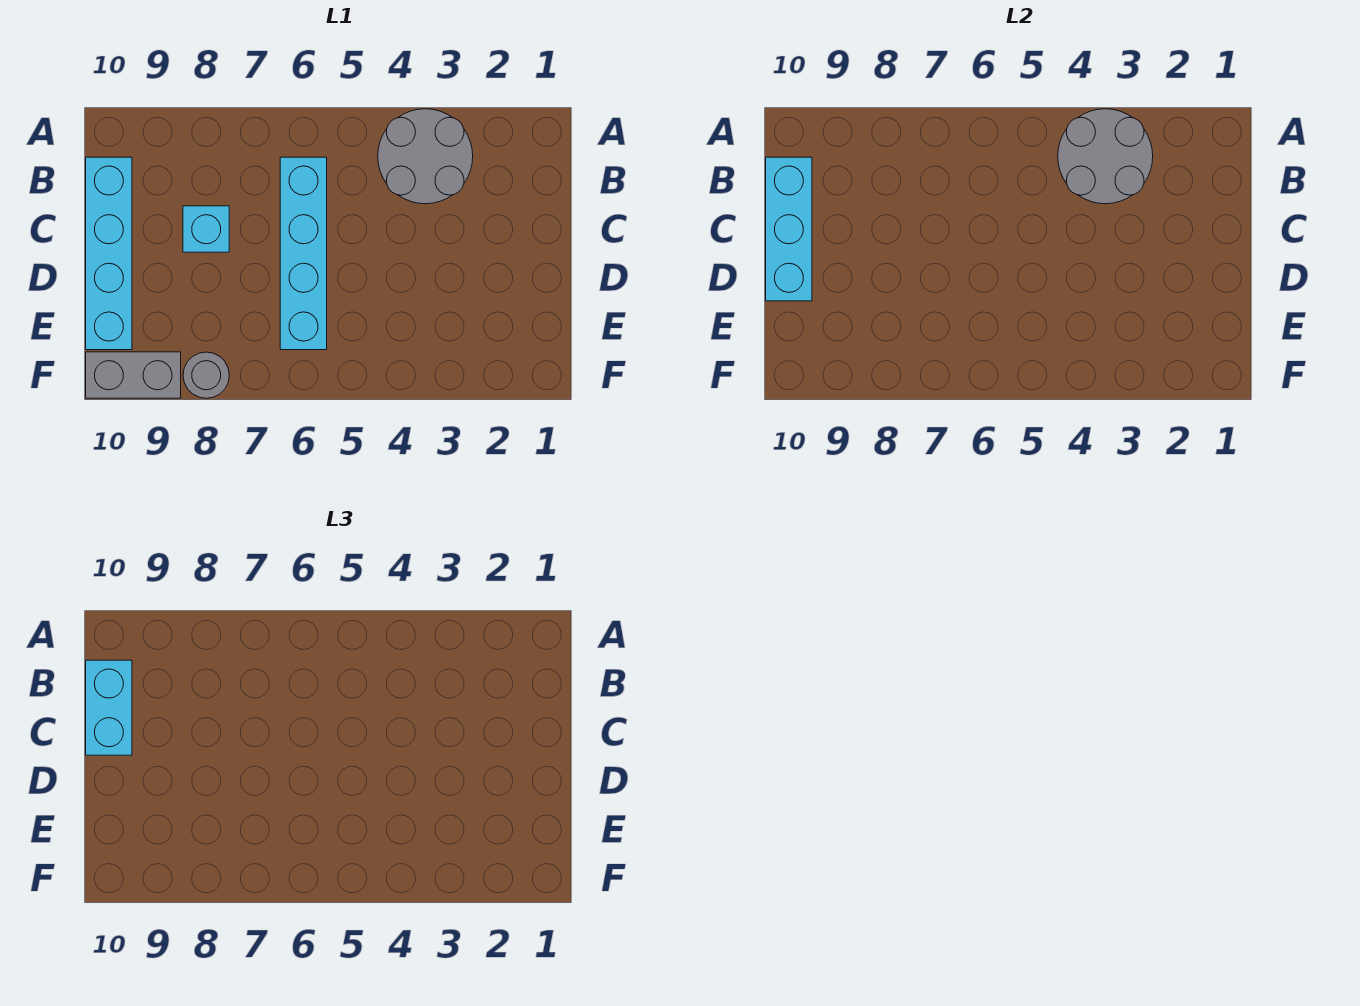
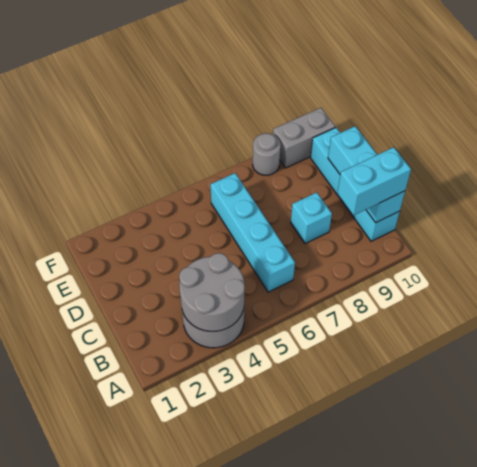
cyan 1x2 brick [86,660,132,755] -> cyan 1x2 brick turned to [337,147,411,215]

